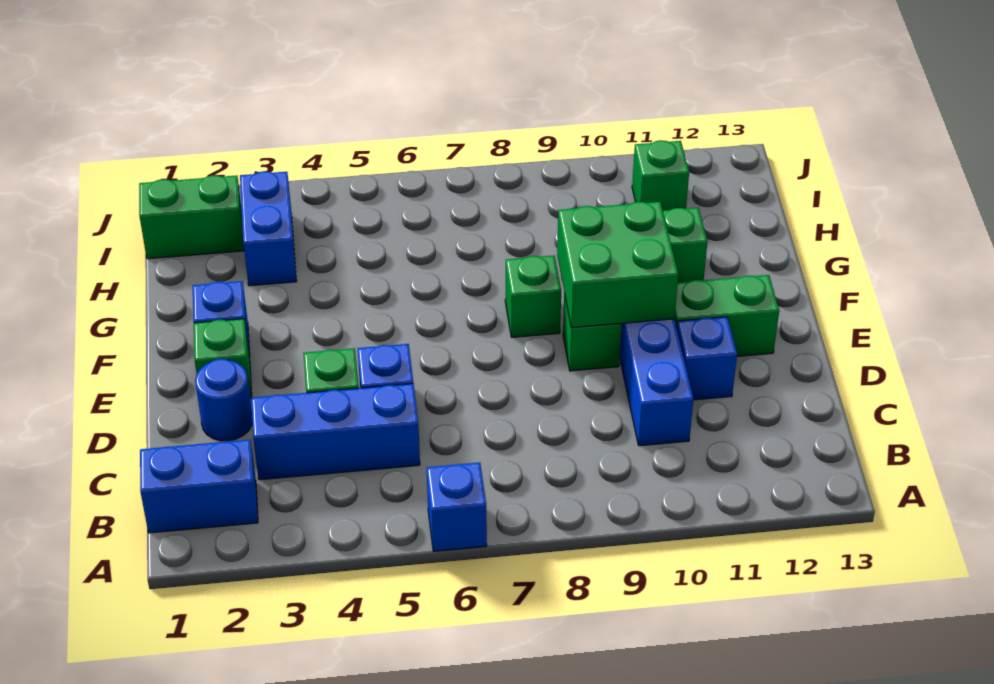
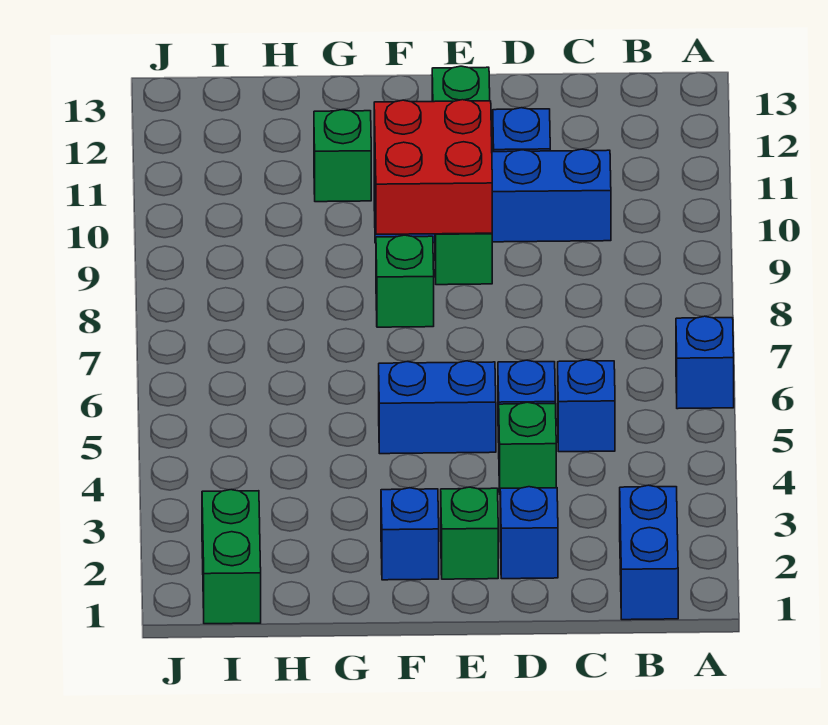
blue 1x3 brick [251,384,420,480] -> blue 1x1 brick [558,360,615,452]
blue 1x1 round brick [195,359,252,441] -> blue 1x1 brick [500,487,558,579]
green 2x2 brick [557,202,678,328] -> red 2x2 brick [374,100,492,234]
blue 1x2 brick [240,171,297,286] -> blue 1x2 brick moved to [379,361,496,454]
green 1x1 brick [632,140,689,211] -> none

